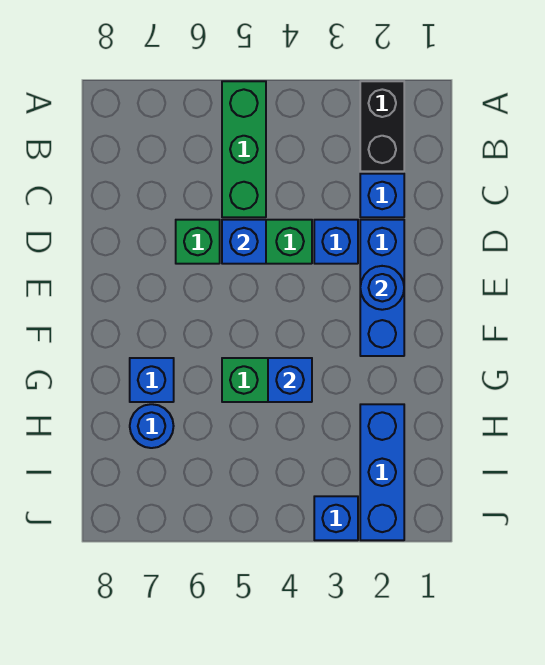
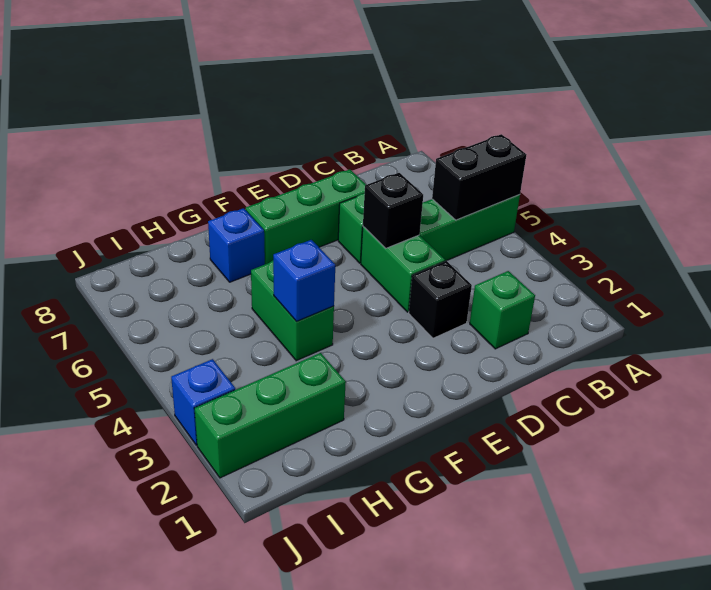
black 1x2 brick [360,81,404,171] -> black 1x2 brick moved to [432,134,526,220]
blue 1x1 brick [360,174,404,217] -> green 1x1 brick [470,271,535,349]
blue 1x3 brick [360,220,404,356] -> none
blue 1x1 brick [314,220,358,264] -> black 1x1 brick [409,261,472,338]
blue 1x1 brick [222,220,266,264] -> black 1x1 brick [363,173,423,248]
none -> green 1x3 brick [246,169,366,264]
blue 1x1 round brick [360,266,404,310] -> none
blue 1x3 brick [360,404,404,540] -> green 1x3 brick [194,353,346,478]
blue 1x1 round brick [130,404,174,448] -> none

